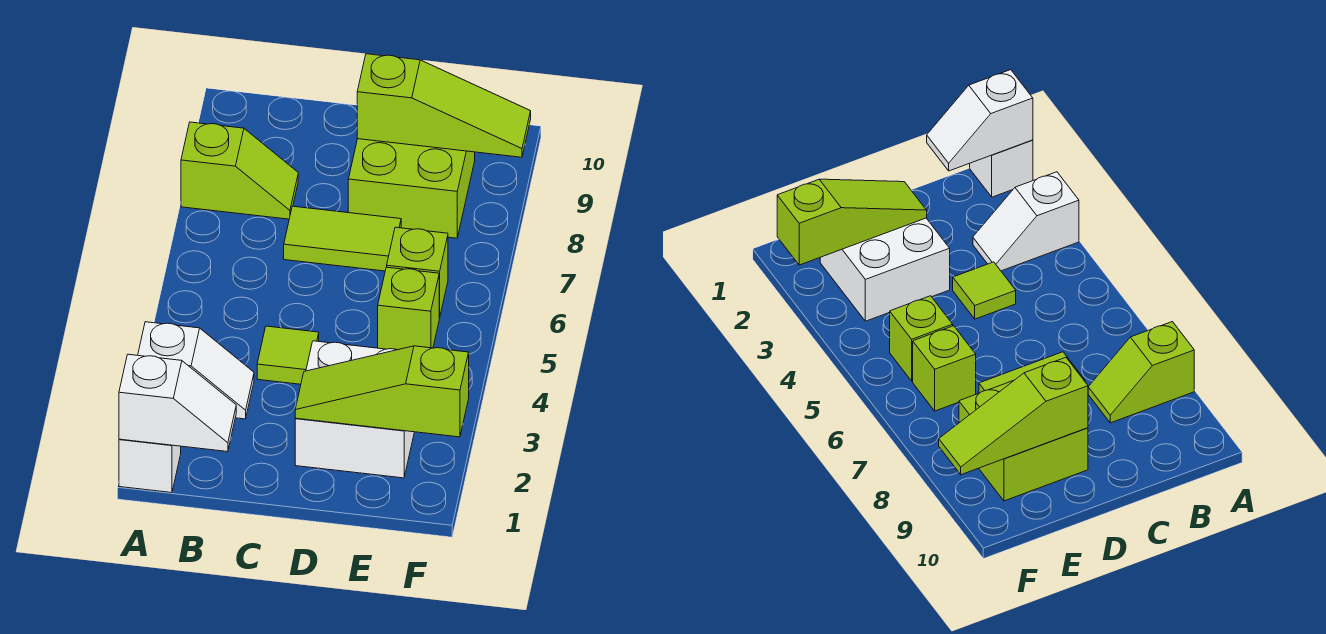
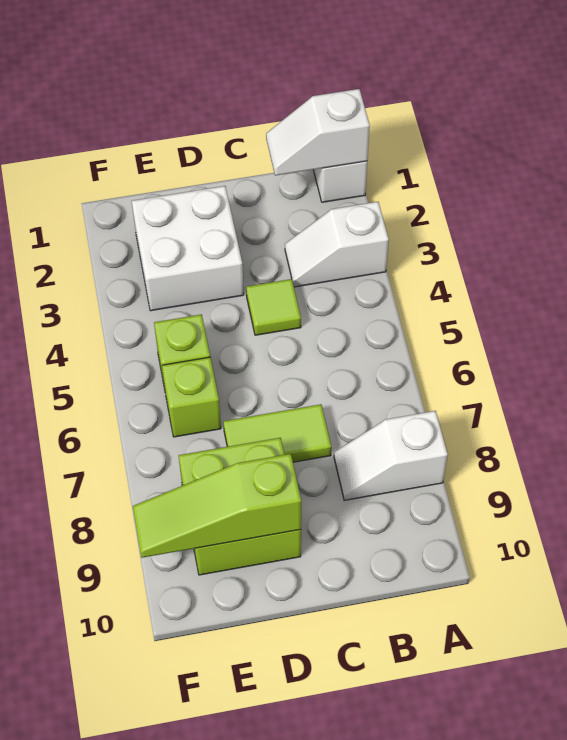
lime 1x2 slope [181,122,298,219] -> white 1x2 slope [334,411,448,500]
lime 1x3 slope [295,346,469,437] -> none

